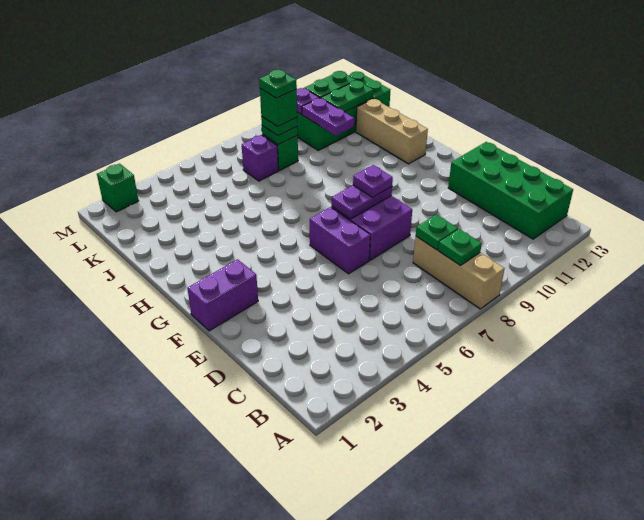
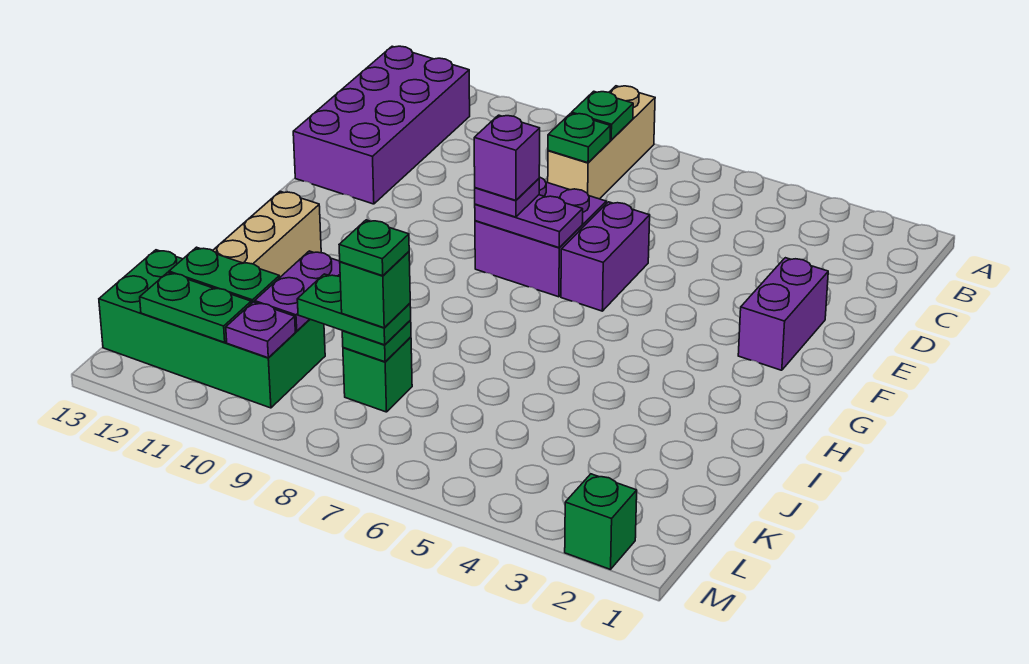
green 2x4 brick [448,142,573,239] -> purple 2x4 brick [293,46,470,204]
purple 1x2 brick [187,259,258,331] -> purple 1x2 brick turned to [738,258,828,370]
purple 1x1 brick [242,135,278,181] -> purple 1x1 brick moved to [474,115,540,200]
green 1x1 plate [261,116,297,136] -> green 1x2 plate [297,274,411,345]

